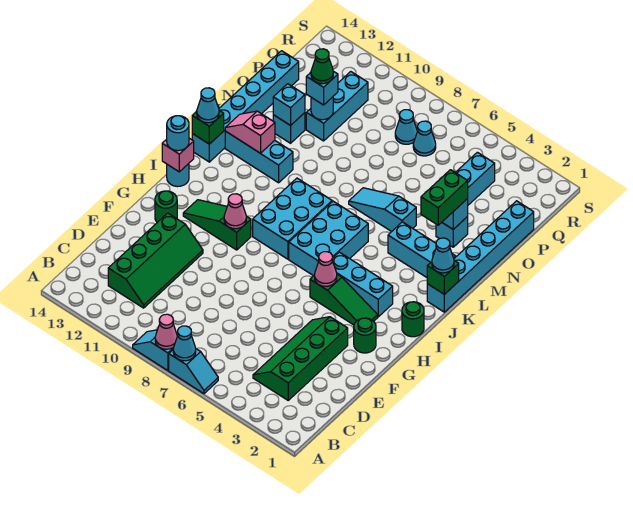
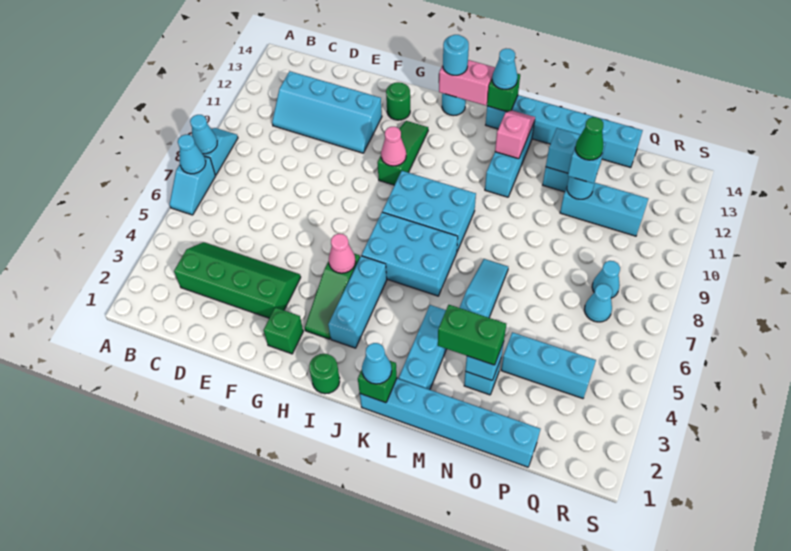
pink 1x1 cone [155,314,177,349] -> cyan 1x1 cone [190,115,217,154]
green 2x4 slope [108,213,203,308] -> cyan 2x4 slope [272,71,382,153]
green 1x1 round brick [354,318,376,353] -> green 1x1 brick [263,307,303,354]
pink 1x1 brick [162,138,194,172] -> pink 1x2 brick [439,60,495,106]

